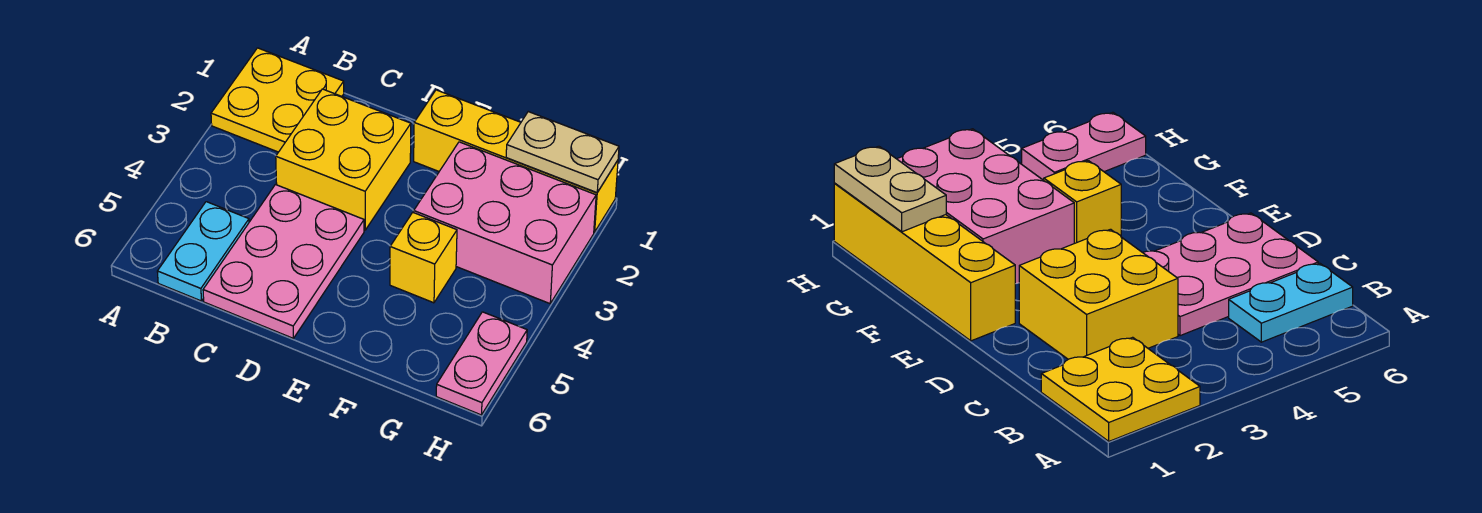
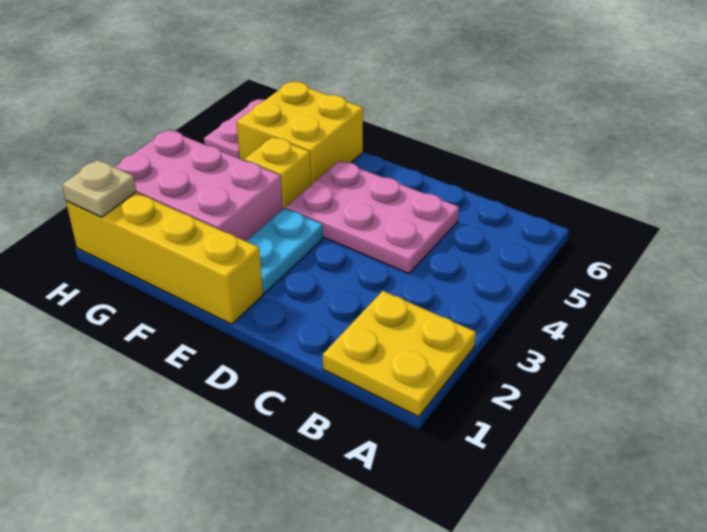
cyan 1x2 plate [157,202,249,301] -> cyan 1x2 plate moved to [247,208,323,294]
yellow 2x2 brick [276,89,411,230] -> yellow 2x2 brick moved to [236,82,363,185]
pink 2x3 plate [203,185,364,338] -> pink 2x3 plate turned to [286,161,459,274]
tan 1x2 plate [506,112,619,192] -> tan 1x1 plate [62,160,136,217]

